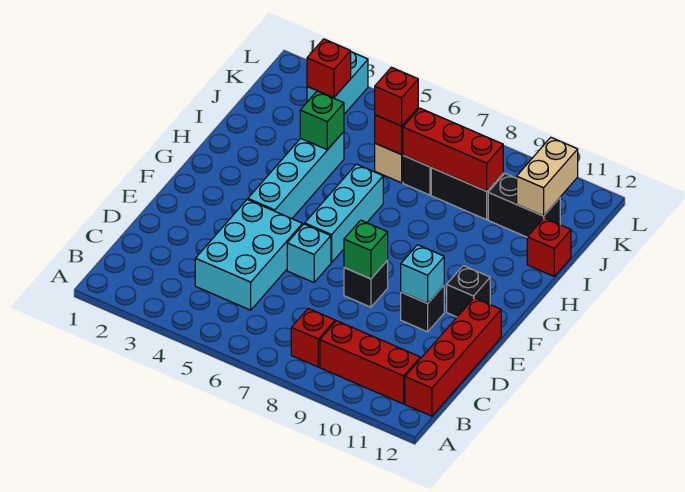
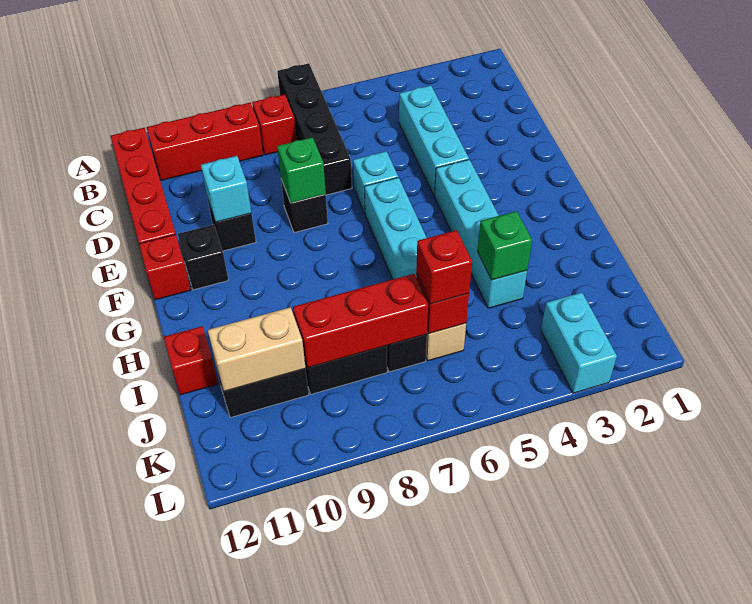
none -> black 1x4 brick [277,63,352,195]
cyan 2x3 brick [195,200,302,310] -> cyan 1x3 brick [399,86,469,196]
tan 1x2 brick [516,138,578,216] -> tan 1x2 brick turned to [208,307,306,391]
red 1x1 brick [307,39,351,98] -> red 1x1 brick moved to [139,234,191,300]

